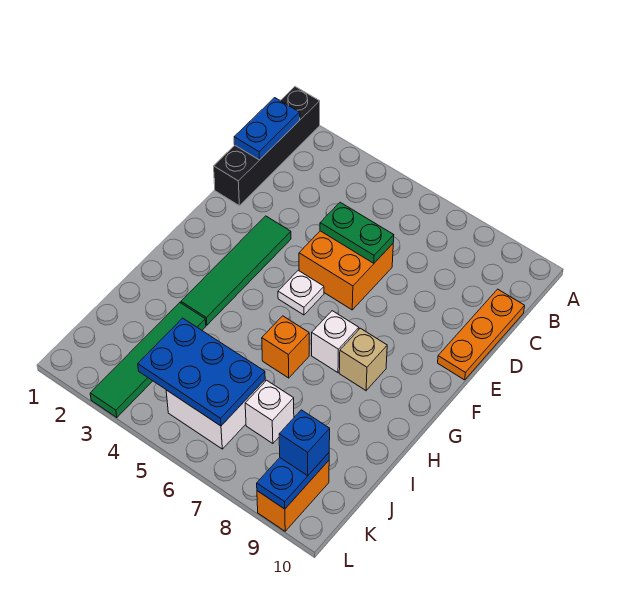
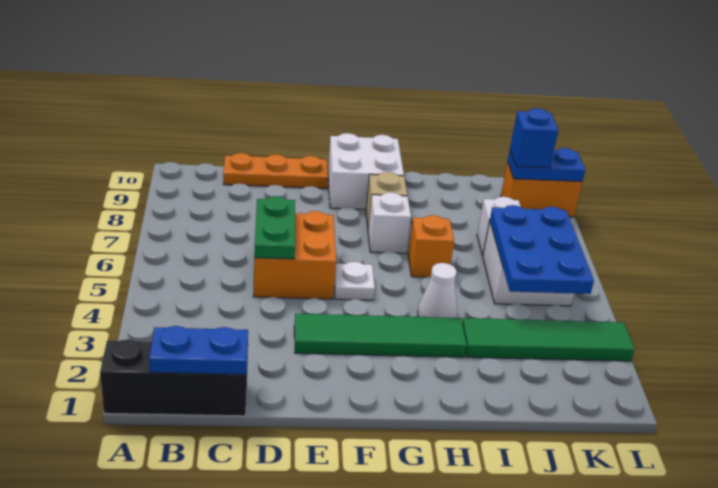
black 1x4 brick [214,87,320,206] -> black 1x3 brick [100,339,248,416]
none -> white 2x2 brick [328,133,404,210]
none -> white 1x1 cone [418,263,457,318]

